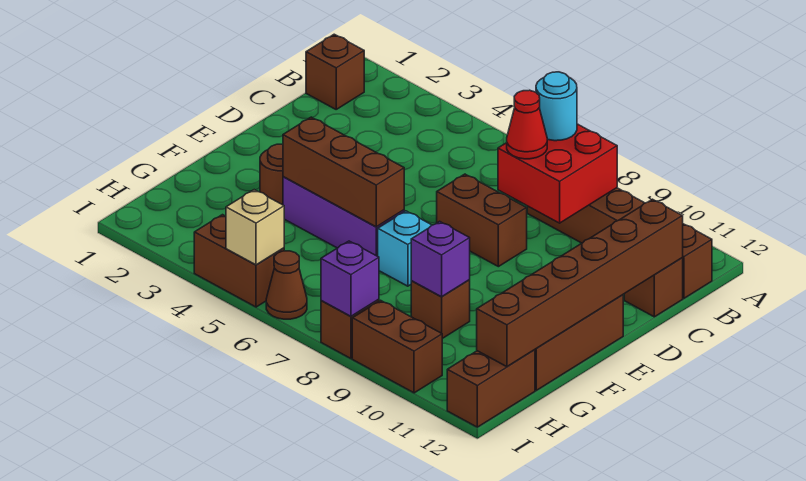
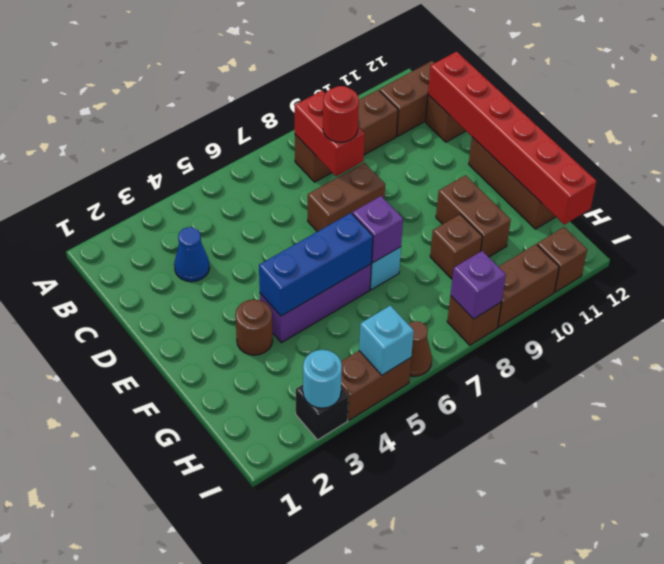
brown 1x1 brick [306,34,364,109] -> brown 1x1 brick moved to [537,227,587,292]
red 2x2 brick [498,124,617,223] -> red 1x2 brick [295,90,365,176]
cyan 1x1 round brick [536,72,577,141] -> cyan 1x1 round brick moved to [303,350,342,408]
none -> blue 1x1 cone [174,227,210,282]
red 1x1 cone [507,90,547,159] -> red 1x1 round brick [323,86,359,142]
brown 1x6 brick [477,199,683,367] -> red 1x6 brick [428,52,596,224]
brown 1x3 brick [283,117,404,227] -> blue 1x3 brick [259,213,373,316]
purple 1x1 brick [411,221,470,297] -> purple 1x1 brick moved to [352,196,403,263]
brown 1x2 brick [447,350,535,427] -> brown 1x2 brick moved to [436,175,511,257]
none -> black 1x1 brick [296,385,348,440]
tan 1x1 brick [226,190,284,265] -> cyan 1x1 brick [359,306,414,375]

